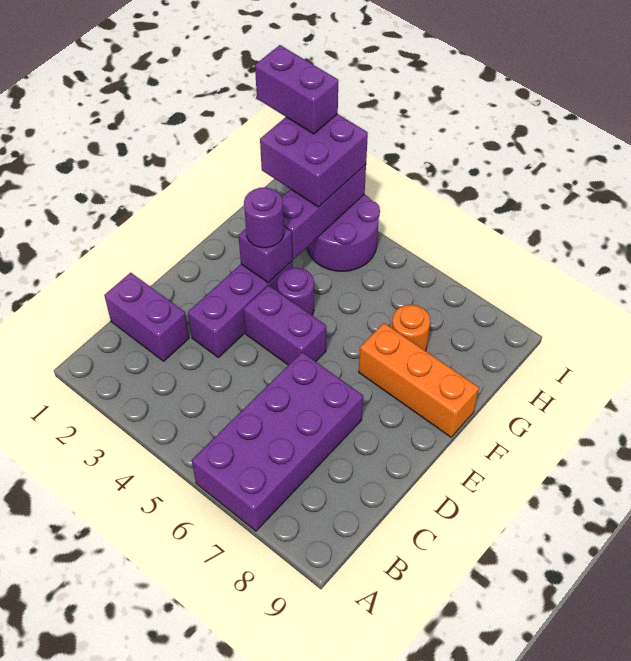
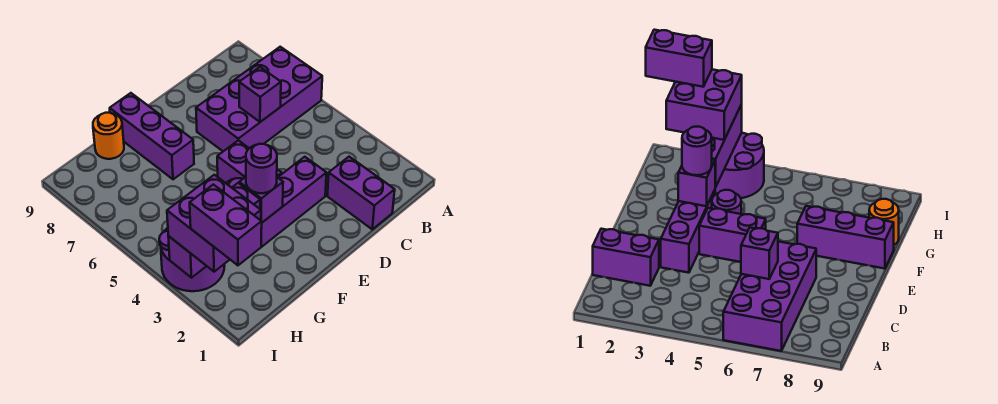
none -> purple 1x1 brick [239,67,281,122]
orange 1x3 brick [359,323,479,437] -> purple 1x3 brick [110,93,194,179]
orange 1x1 round brick [392,304,430,351] -> orange 1x1 round brick moved to [93,113,124,159]

